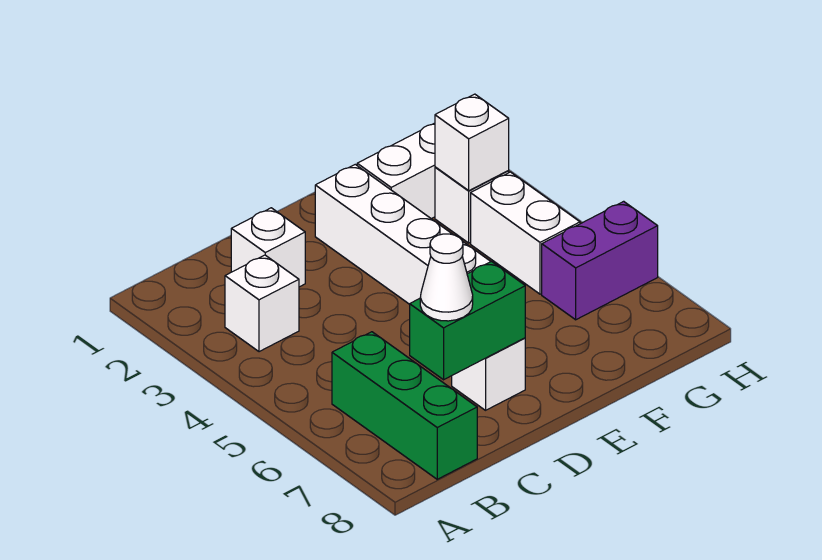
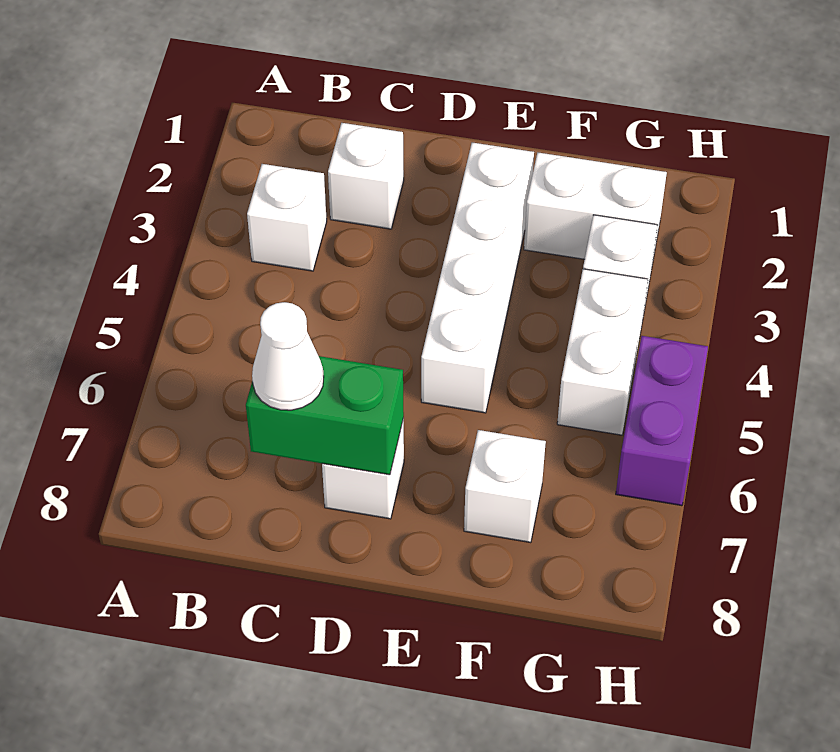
green 1x3 brick [332,332,477,479] -> none
white 1x1 brick [435,94,509,191] -> white 1x1 brick moved to [464,430,546,543]
purple 1x2 brick [542,201,658,320] -> purple 1x2 brick turned to [616,336,708,506]

